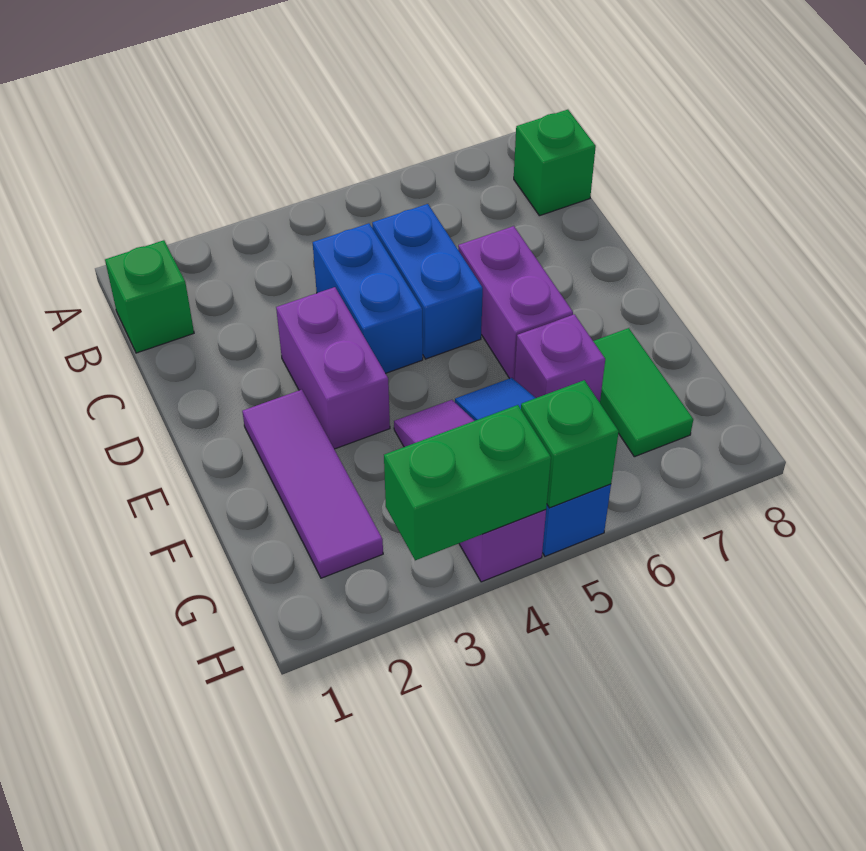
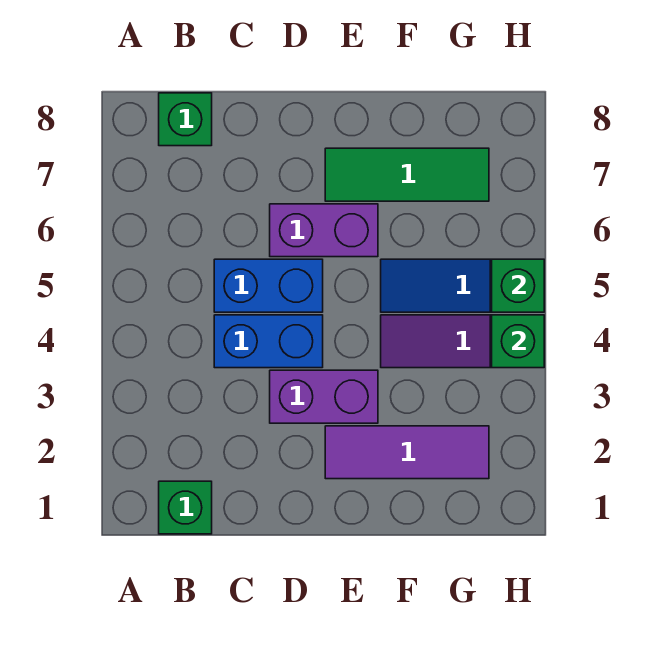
purple 1x1 brick [514,314,605,402] -> none
green 1x2 tile [593,328,693,457] -> green 1x3 tile [325,148,489,201]
green 1x2 brick [384,405,551,560] -> green 1x1 brick [492,315,544,368]

